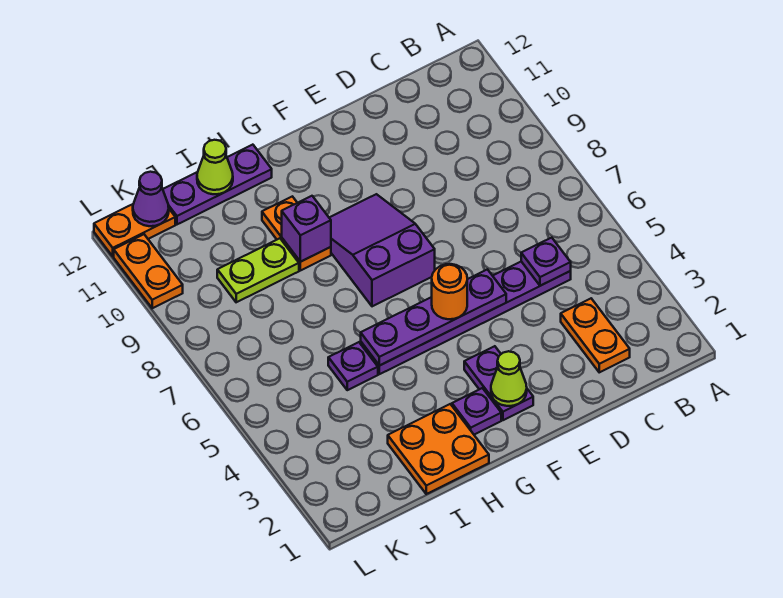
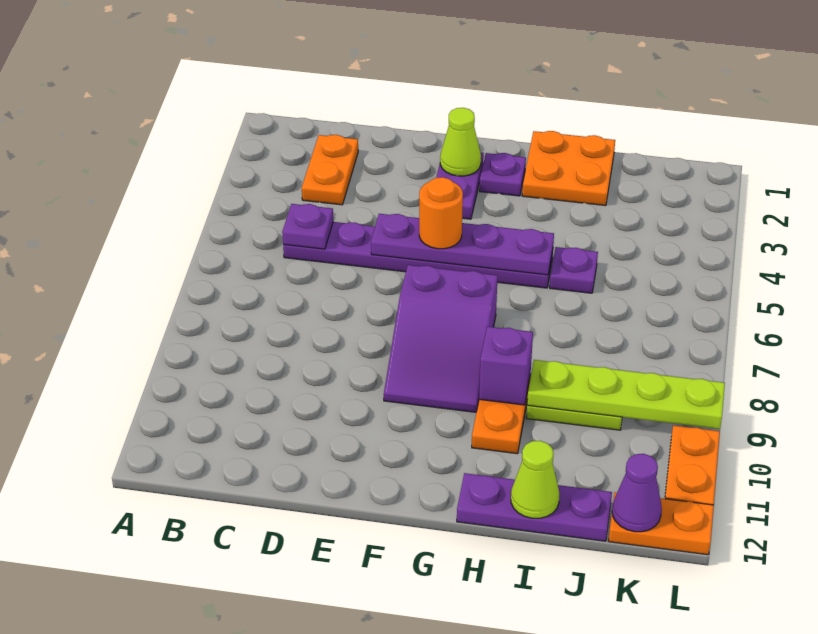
none -> lime 1x4 plate [527,360,725,429]

